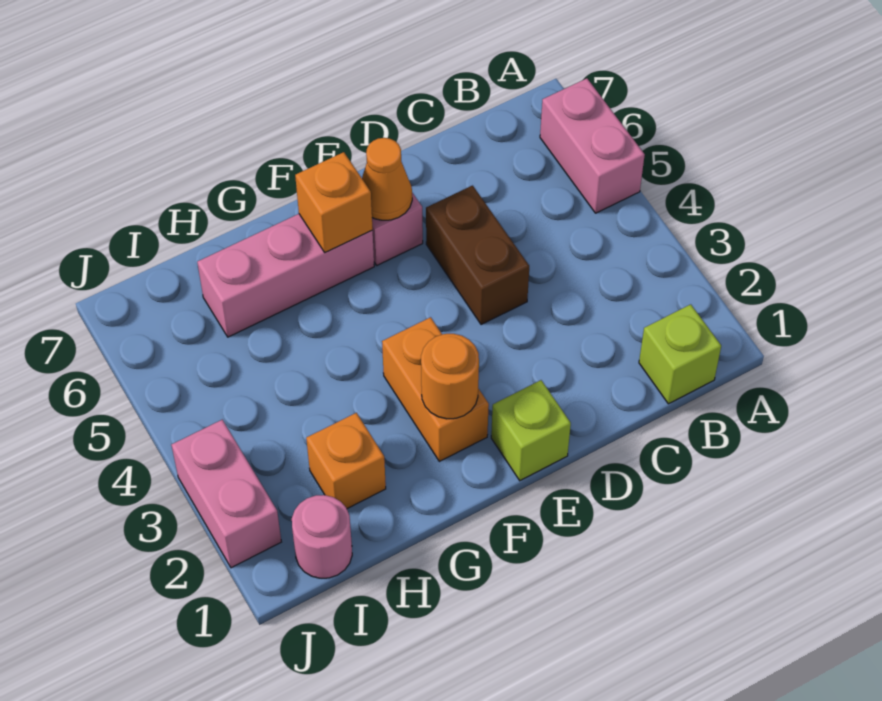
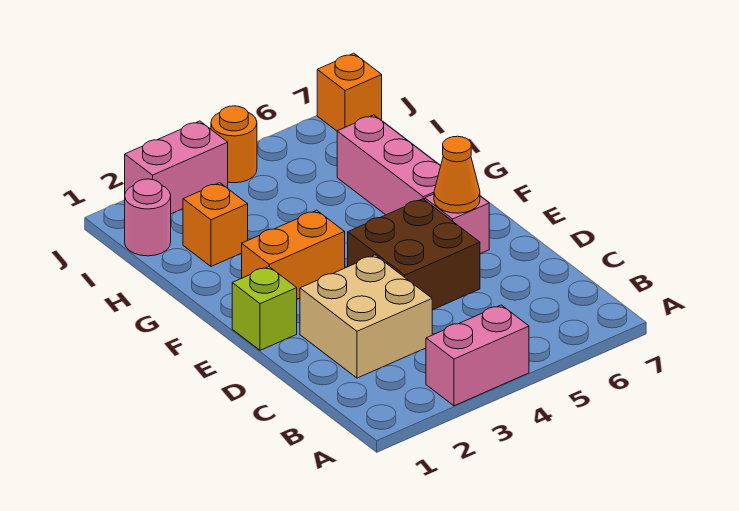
pink 1x2 brick [540,78,645,213] -> pink 1x2 brick moved to [426,305,529,406]
lime 1x1 brick [639,304,721,404] -> none
none -> tan 2x2 brick [300,255,432,378]
brown 1x2 brick [426,186,529,325] -> brown 2x2 brick [348,199,480,310]
orange 1x1 round brick [421,334,479,419] -> orange 1x1 round brick moved to [211,106,257,183]
orange 1x1 brick [295,152,373,252] -> orange 1x1 brick moved to [317,53,382,131]

